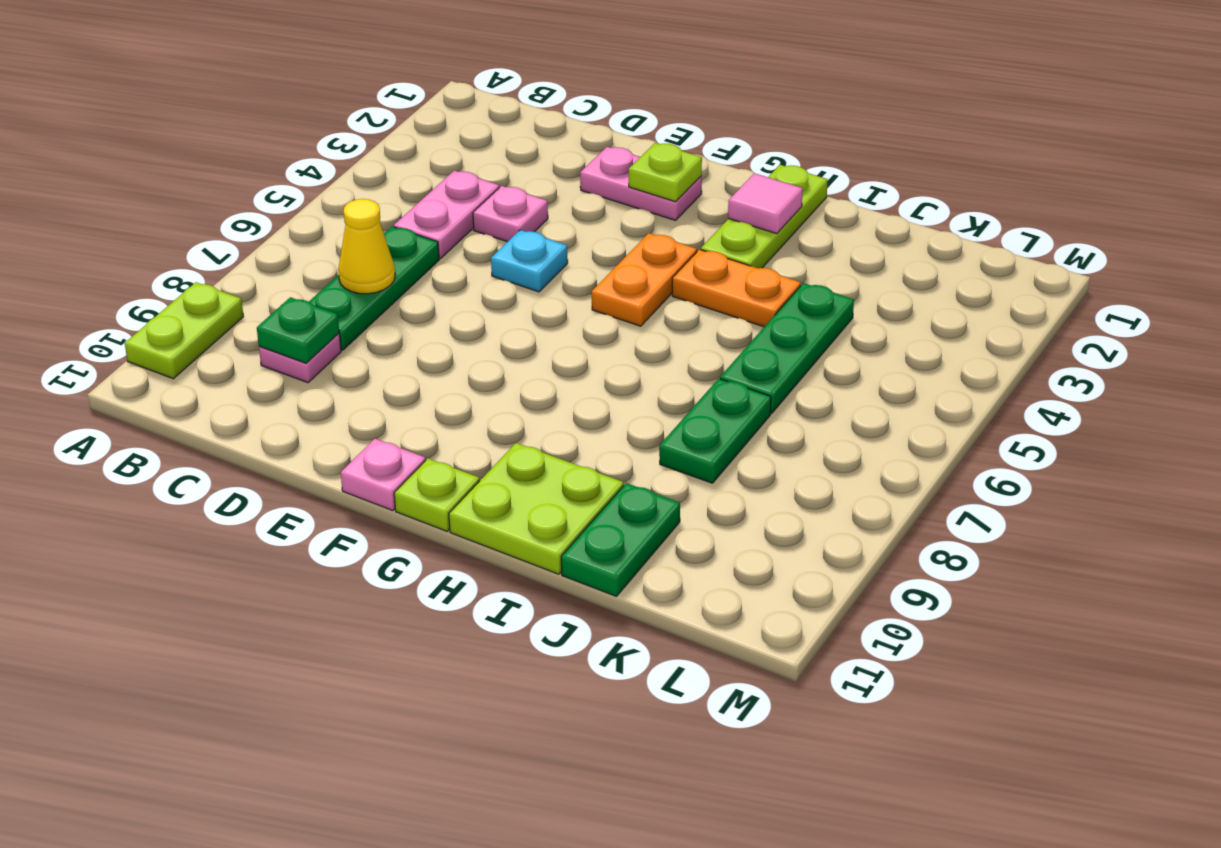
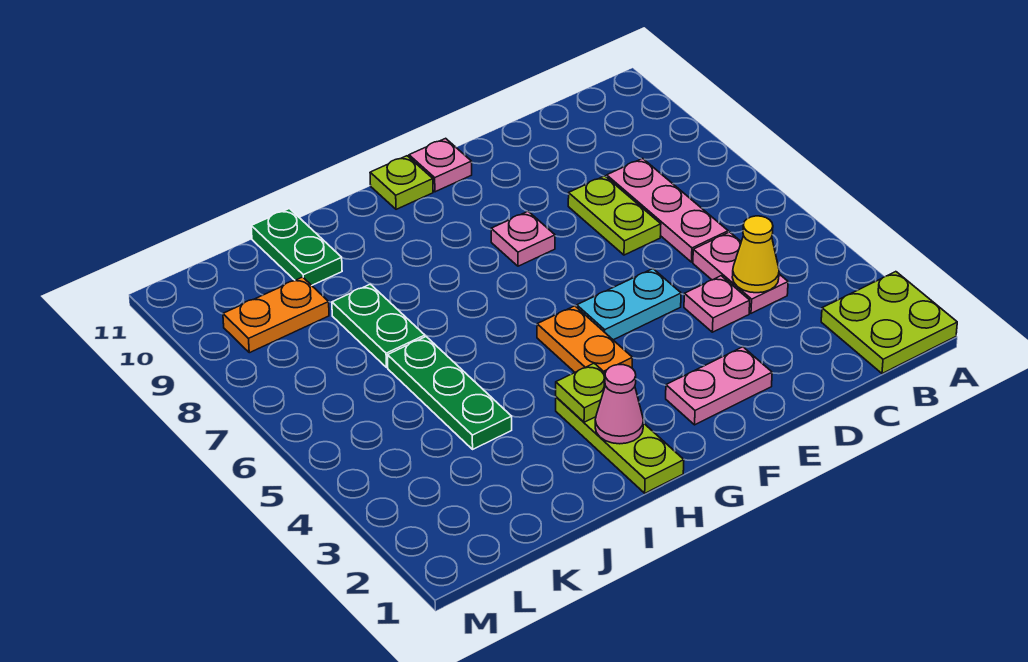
lime 1x2 plate [125,282,244,379] -> lime 1x2 plate moved to [568,176,661,255]
green 1x3 plate [309,227,439,350] -> pink 1x3 plate [607,158,728,262]
yellow 1x1 cone [338,199,395,294] -> yellow 1x1 cone moved to [732,216,779,293]
pink 1x1 plate [259,334,341,383] -> pink 1x1 plate moved to [491,211,555,266]
green 1x1 plate [257,297,339,363] -> none
cyan 1x1 plate [491,230,568,292] -> cyan 1x2 plate [577,269,681,340]
lime 1x1 plate [629,143,702,202] -> lime 1x1 plate moved to [556,363,605,422]
pink 1x1 tile [728,173,803,234] -> pink 1x1 cone [595,365,644,444]
orange 1x2 plate [672,250,801,327] -> orange 1x2 plate moved to [223,277,329,353]
lime 2x2 plate [449,443,624,574] -> lime 2x2 plate moved to [821,272,957,374]

